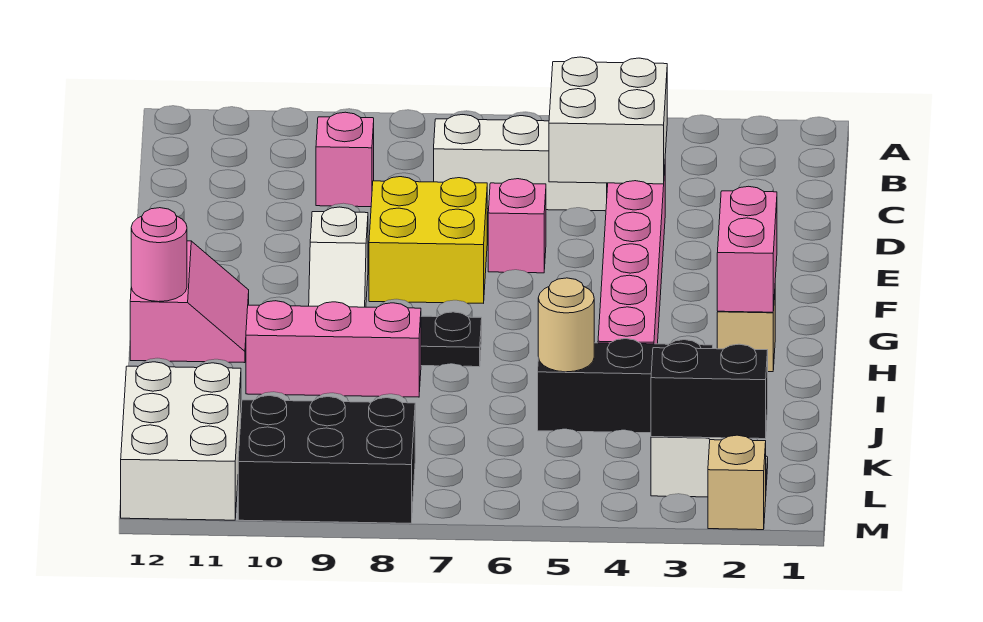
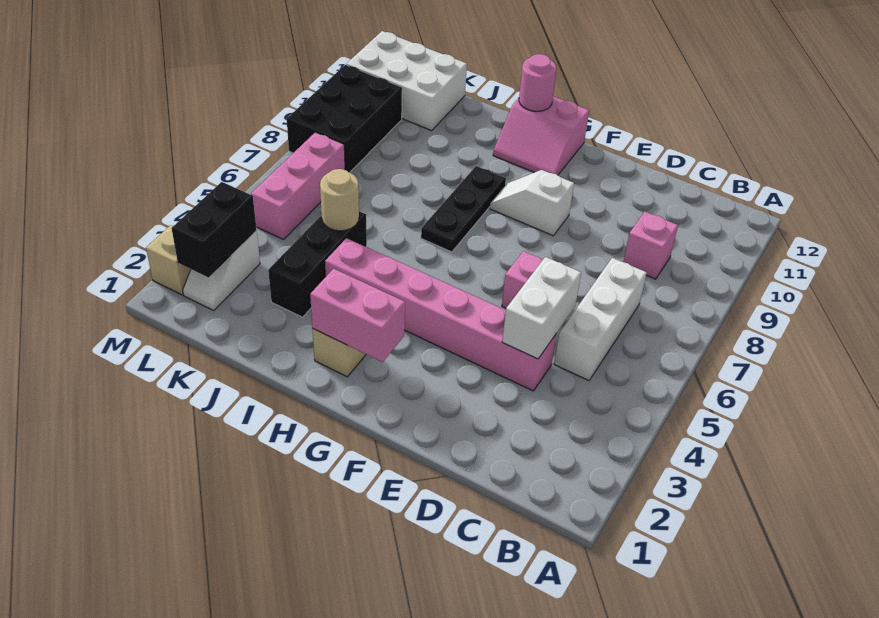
white 2x2 brick [549,57,667,184] -> white 1x2 brick [502,257,581,359]
yellow 2x2 brick [369,177,487,303] -> none
pink 1x3 brick [246,301,421,397] -> pink 1x3 brick moved to [251,132,345,239]

